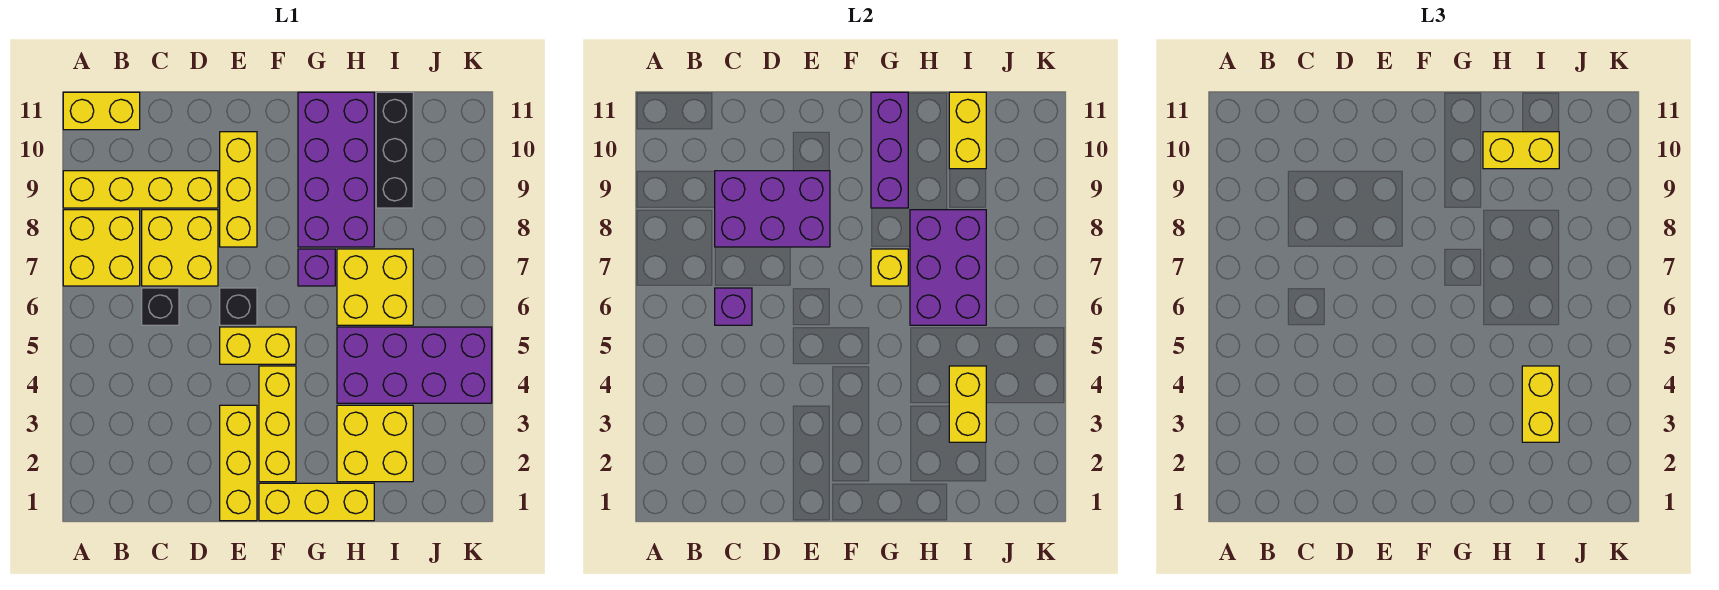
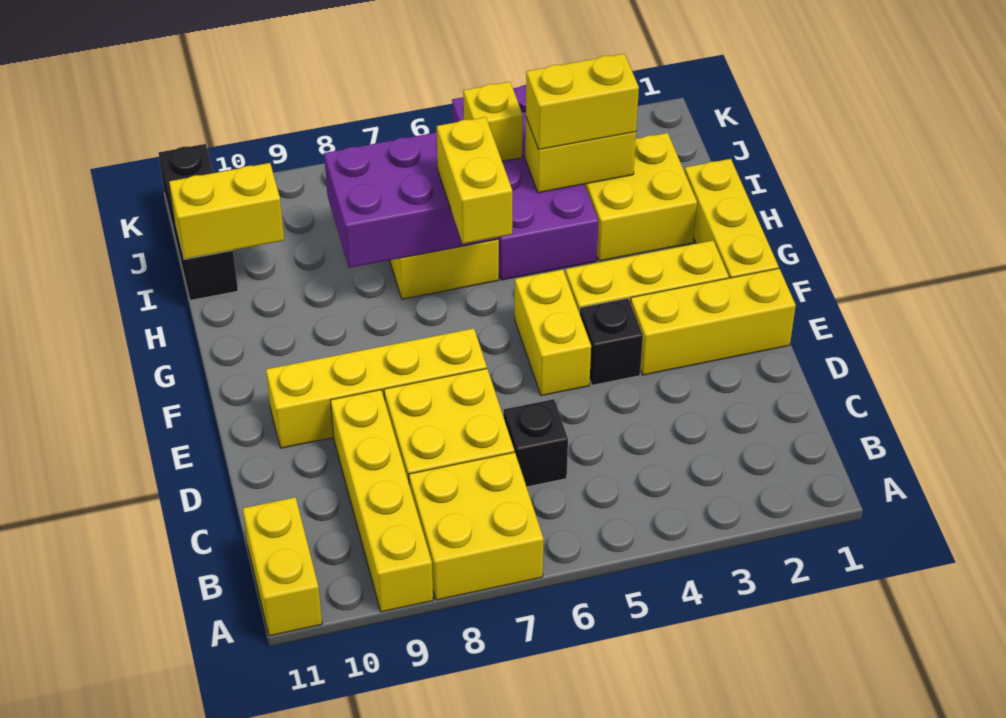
purple 1x1 brick [715,288,752,325] -> none
purple 2x3 brick [715,171,830,247] -> none
black 1x1 brick [220,288,257,325] -> black 1x1 brick moved to [580,298,643,385]
yellow 1x3 brick [220,132,257,247] -> yellow 1x4 brick [266,328,487,448]
purple 1x1 brick [298,249,335,286] -> none
yellow 1x1 brick [871,249,908,286] -> yellow 1x1 brick moved to [463,82,523,161]
purple 2x4 brick [298,92,374,247] -> none
purple 1x3 brick [871,92,908,208] -> none
yellow 1x2 brick [1483,132,1559,169] -> yellow 1x2 brick moved to [437,117,512,244]
black 1x3 brick [376,92,413,208] -> black 1x3 brick turned to [159,144,238,300]

